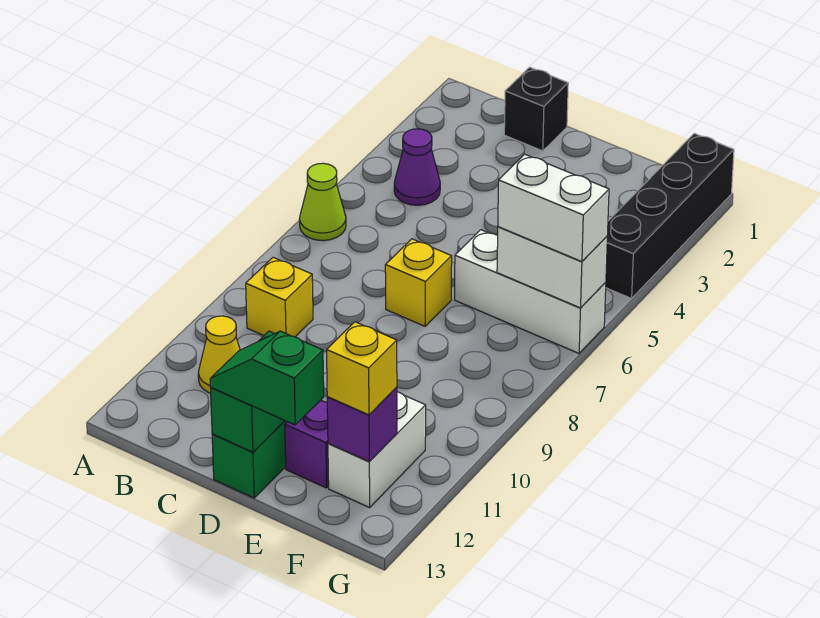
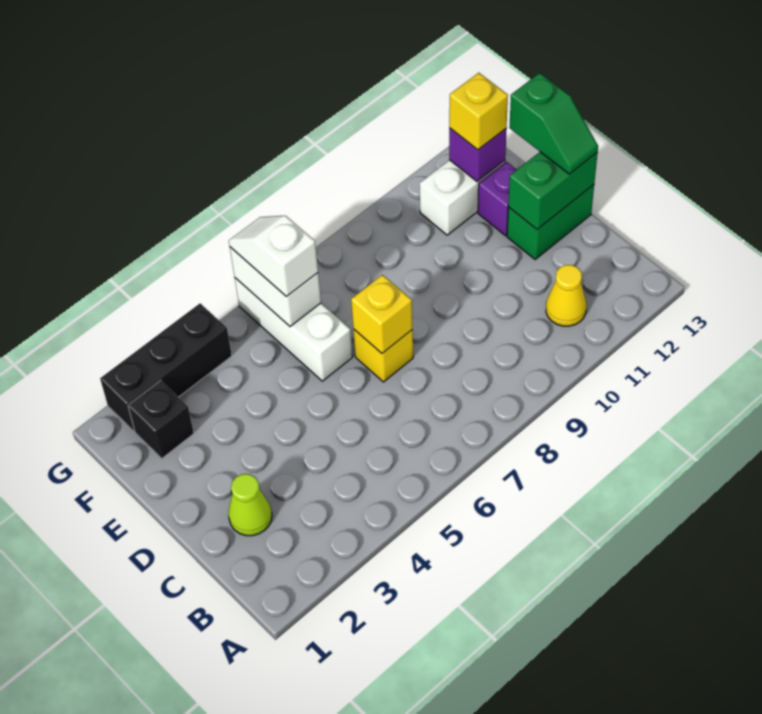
lime 1x1 cone [299,163,346,241] -> lime 1x1 cone moved to [228,474,272,536]
purple 1x1 cone [394,129,440,205] -> none
yellow 1x1 brick [246,257,313,337] -> yellow 1x1 brick moved to [351,275,412,353]
black 1x1 brick [504,67,568,151] -> black 1x1 brick moved to [128,381,194,458]
white 1x2 brick [498,154,609,262] -> white 1x2 slope [229,216,318,297]
black 1x4 brick [606,133,734,298] -> black 1x3 brick [100,303,232,431]

